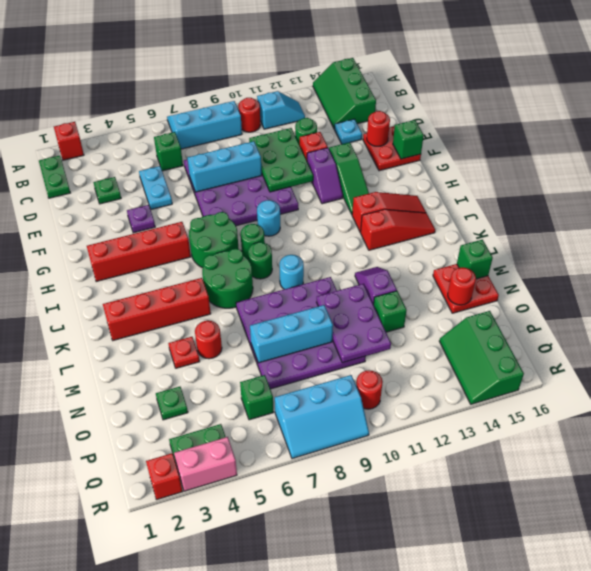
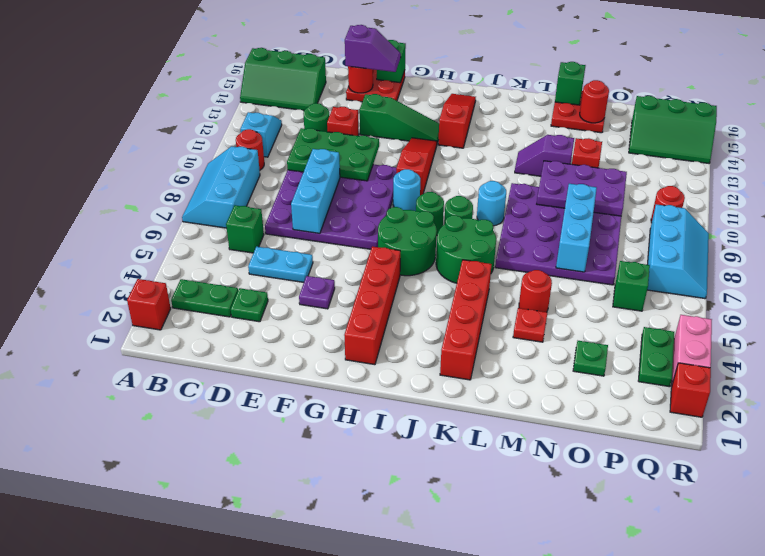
green 1x2 plate [39,156,70,198] -> green 1x2 plate moved to [171,279,238,317]
cyan 1x1 plate [335,119,362,144] -> none
purple 1x2 slope [307,148,343,204] -> purple 1x2 slope moved to [345,25,401,72]
red 1x3 slope [360,209,435,250] -> red 1x3 slope moved to [396,138,437,195]
green 1x1 brick [374,291,407,332] -> red 1x1 brick [572,138,602,168]

